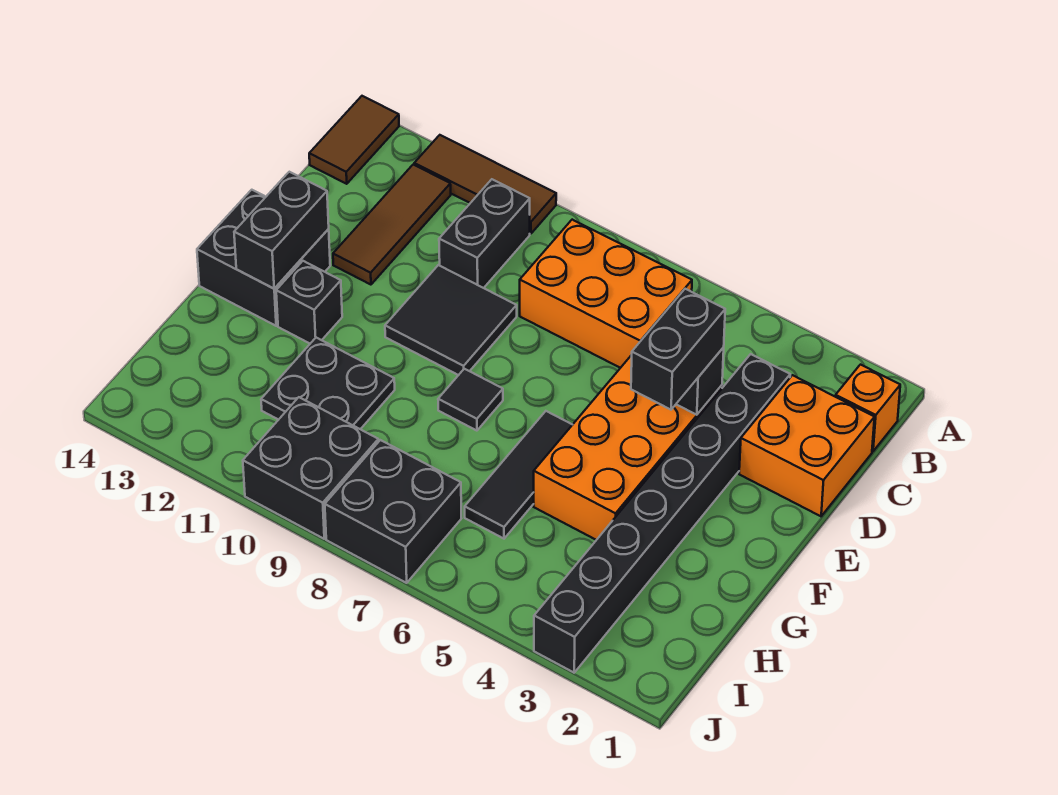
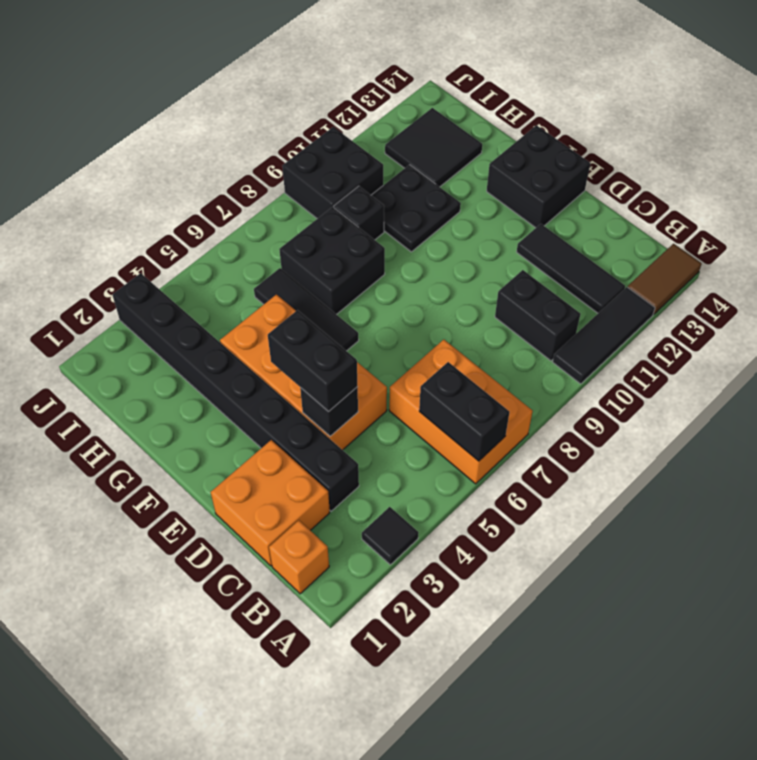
brown 1x3 tile [414,135,556,234] -> black 1x3 tile [553,287,655,384]
brown 1x2 tile [309,96,399,184] -> brown 1x2 tile turned to [628,244,702,315]
orange 2x3 brick [520,220,692,368] -> orange 2x3 brick turned to [389,340,533,484]
brown 1x3 tile [333,165,451,285] -> black 1x3 tile [517,224,625,313]
black 2x2 tile [385,265,517,375] -> black 2x2 tile moved to [385,108,482,187]
black 1x2 brick [234,172,329,289] -> black 1x2 brick moved to [419,362,509,461]
black 1x1 tile [438,369,503,431] -> black 1x1 tile moved to [362,507,419,565]
black 1x1 brick [276,261,342,343] -> black 1x1 brick moved to [334,186,384,240]
black 2x2 brick [325,440,461,583] -> black 2x2 brick moved to [279,207,385,315]

